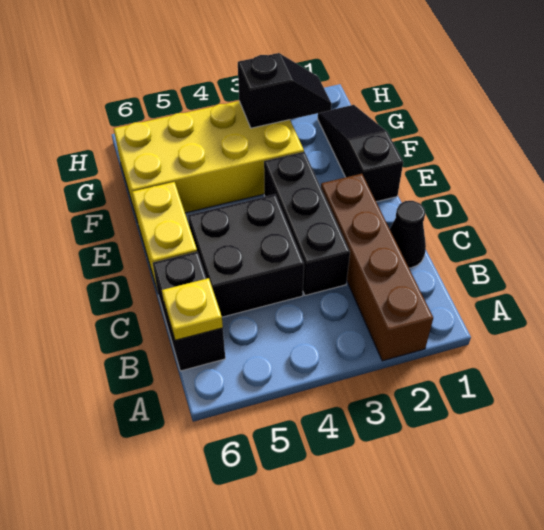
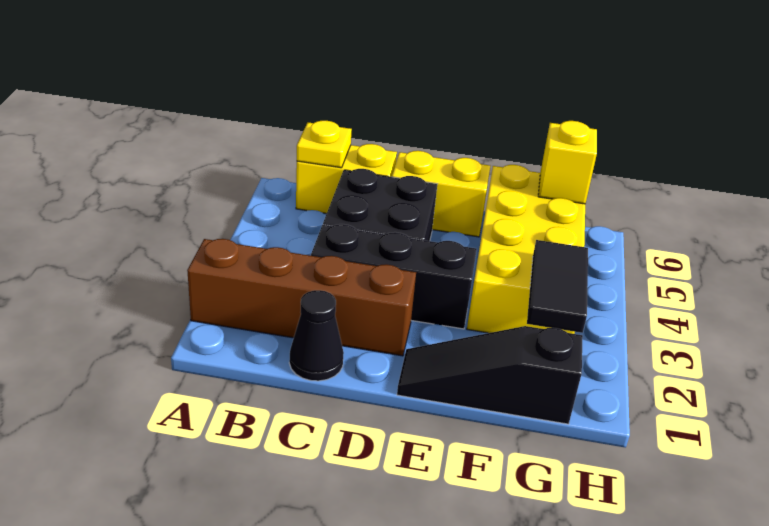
black 1x2 brick [153,252,225,371] -> yellow 1x2 brick [296,144,397,214]
black 1x3 slope [318,105,403,202] -> black 1x3 slope turned to [397,326,583,424]
black 1x2 slope [238,53,331,128] -> black 1x2 tile [527,240,588,333]
none -> yellow 1x1 brick [538,121,597,204]

